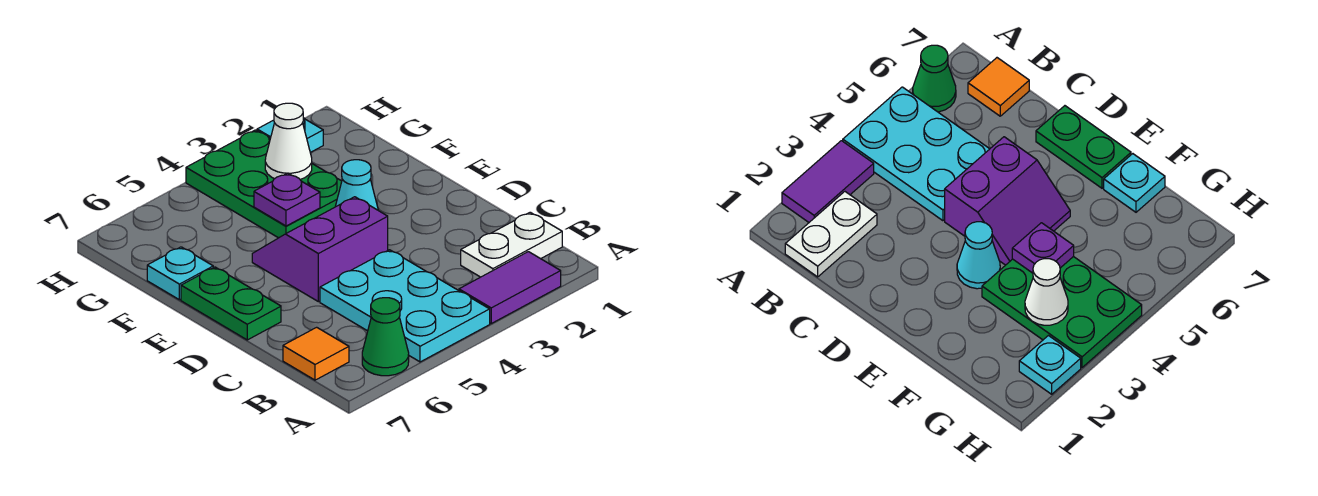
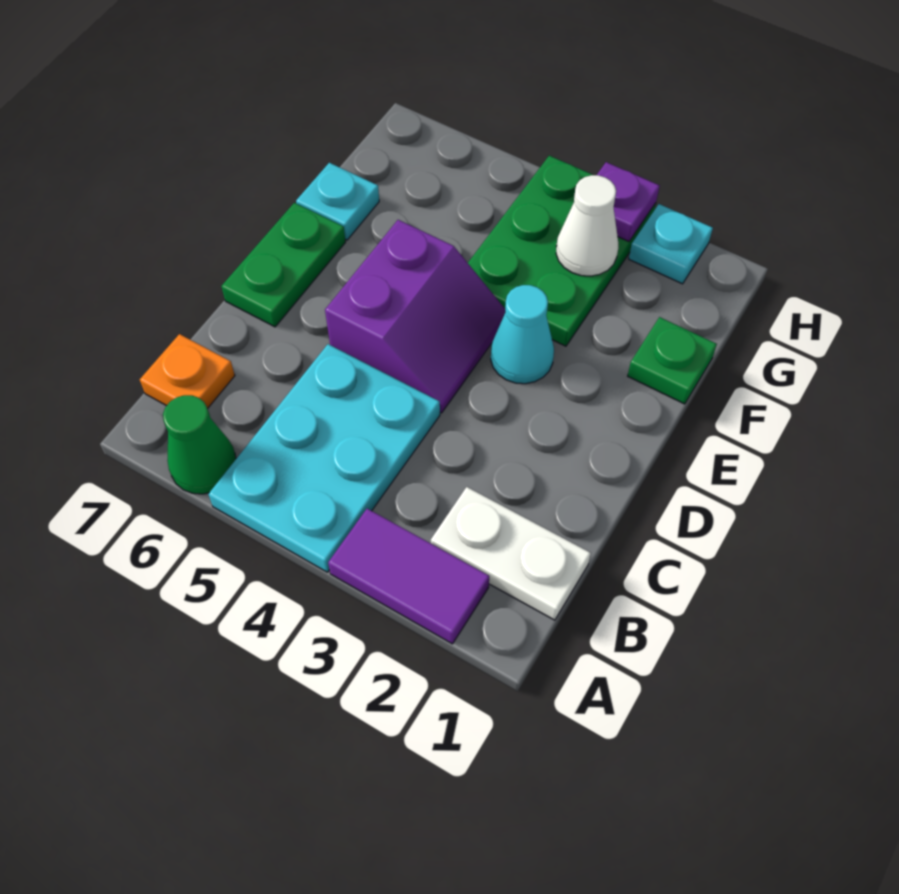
orange 1x1 tile [283,327,349,380] -> orange 1x1 plate [140,334,235,409]
purple 2x2 slope [252,197,388,302] -> purple 2x2 slope turned to [325,220,505,413]
none -> green 1x1 plate [628,317,717,404]
purple 1x1 plate [254,173,320,226] -> purple 1x1 plate moved to [597,162,660,242]

